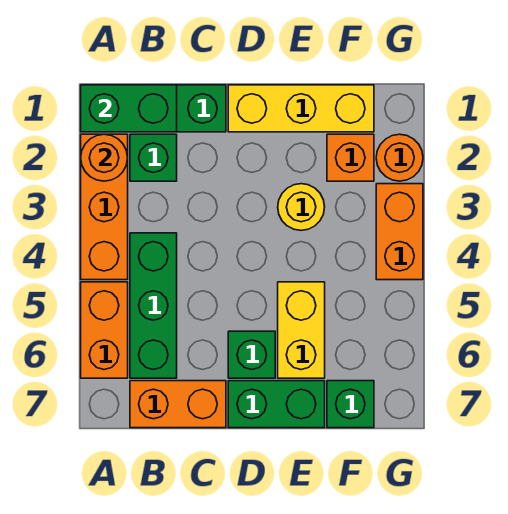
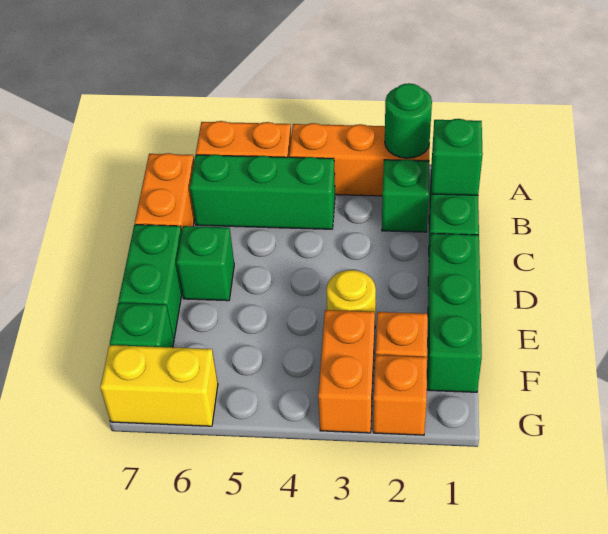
green 1x2 brick [81,85,177,132] -> green 1x1 brick [431,119,483,195]
orange 1x1 round brick [81,134,128,181] -> green 1x1 round brick [385,83,432,158]
yellow 1x3 brick [228,85,374,132] -> green 1x3 brick [427,233,482,392]
yellow 1x2 brick [278,282,325,378] -> yellow 1x2 brick moved to [100,345,218,426]
orange 1x1 round brick [376,134,423,181] -> orange 1x1 brick [373,355,427,435]
orange 1x2 brick [376,184,423,280] -> orange 1x2 brick turned to [318,310,375,433]

